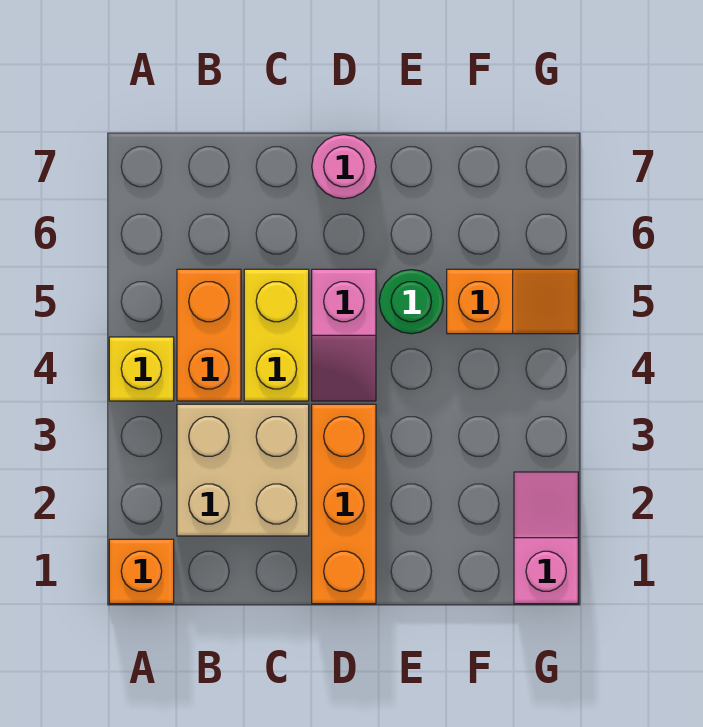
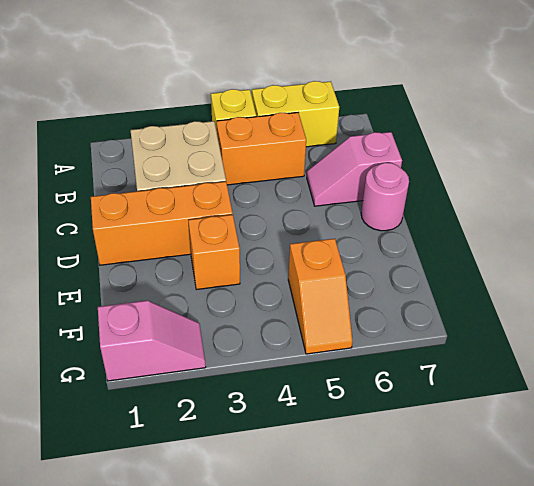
orange 1x1 brick [109,539,174,604] -> orange 1x1 brick moved to [188,215,240,290]
yellow 1x2 brick [244,269,309,401] -> yellow 1x2 brick moved to [252,81,339,147]
pink 1x2 slope [312,269,376,401] -> pink 1x2 slope moved to [307,132,402,206]
green 1x1 round brick [379,270,443,334] -> none

